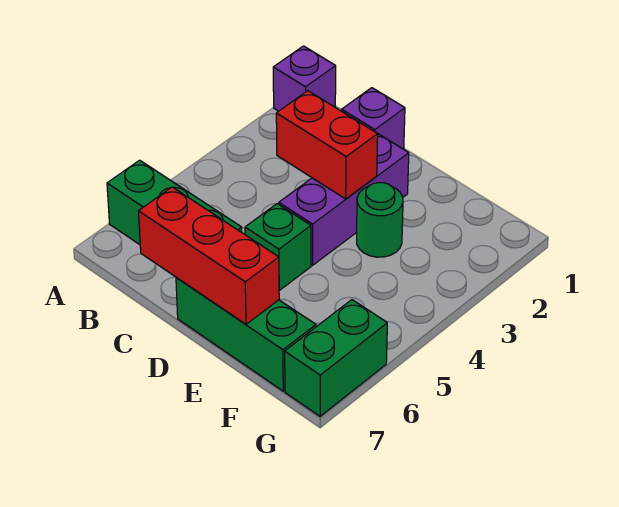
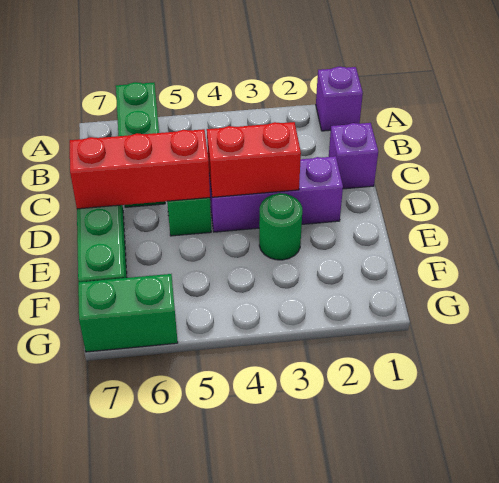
red 1x2 brick [276,91,378,199] -> red 1x2 brick turned to [207,122,301,197]
red 1x3 brick [139,187,279,324] -> red 1x3 brick turned to [70,129,210,209]

